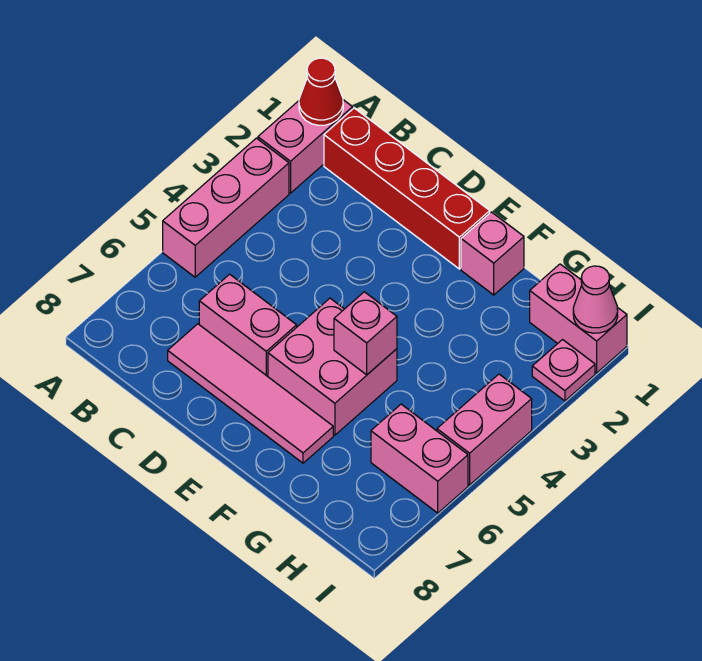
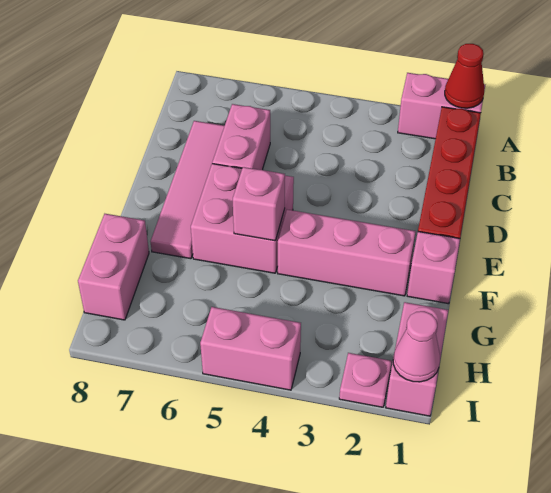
pink 1x3 brick [163,138,289,277] -> pink 1x3 brick moved to [278,210,416,296]
pink 1x2 brick [371,404,468,513] -> pink 1x2 brick moved to [78,214,149,320]

